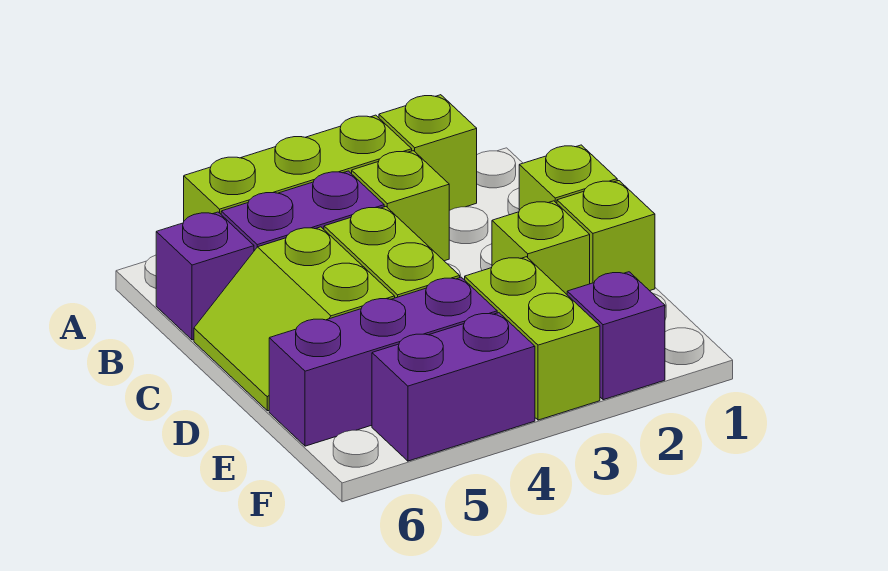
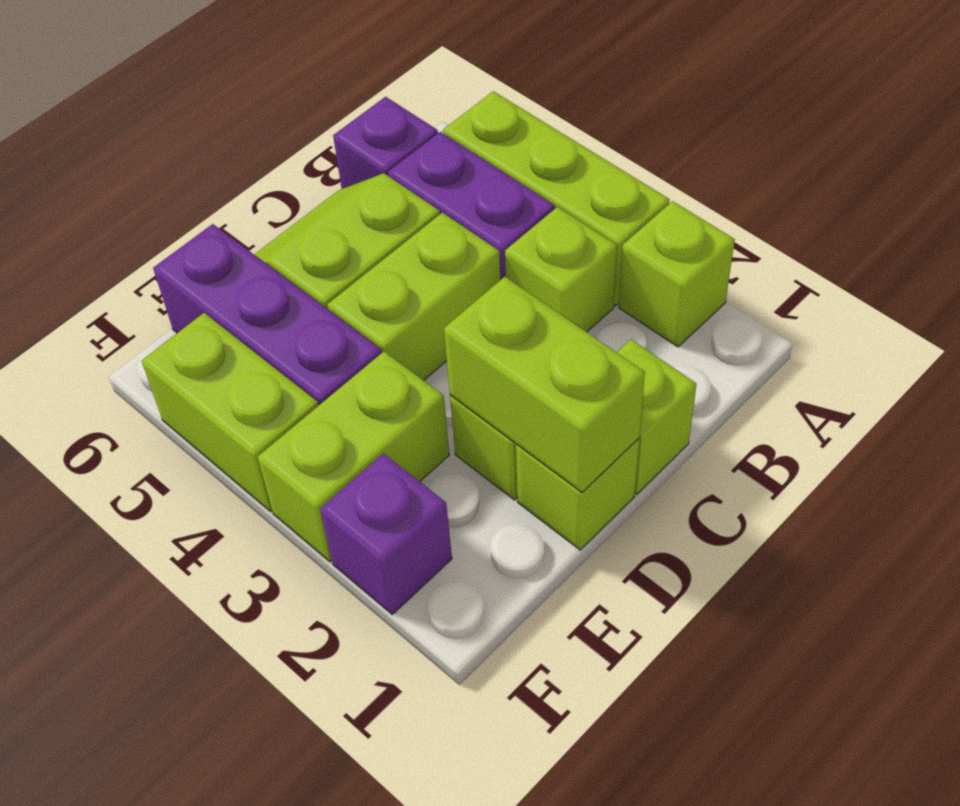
none -> lime 1x2 brick [444,277,645,492]
purple 1x2 brick [372,313,535,461] -> lime 1x2 brick [142,313,319,511]

